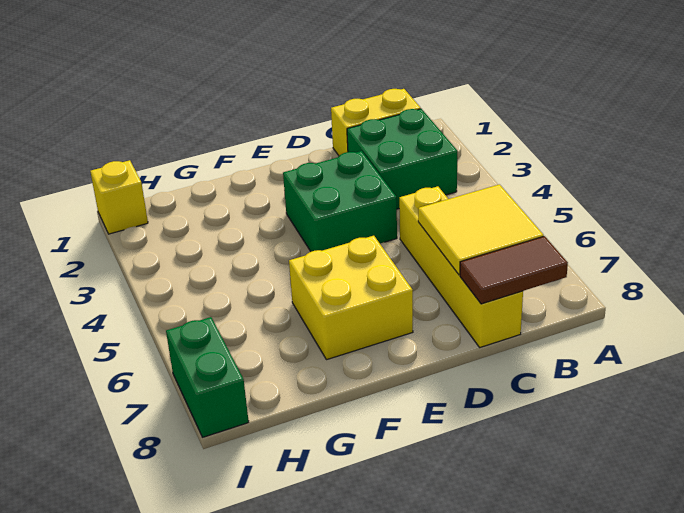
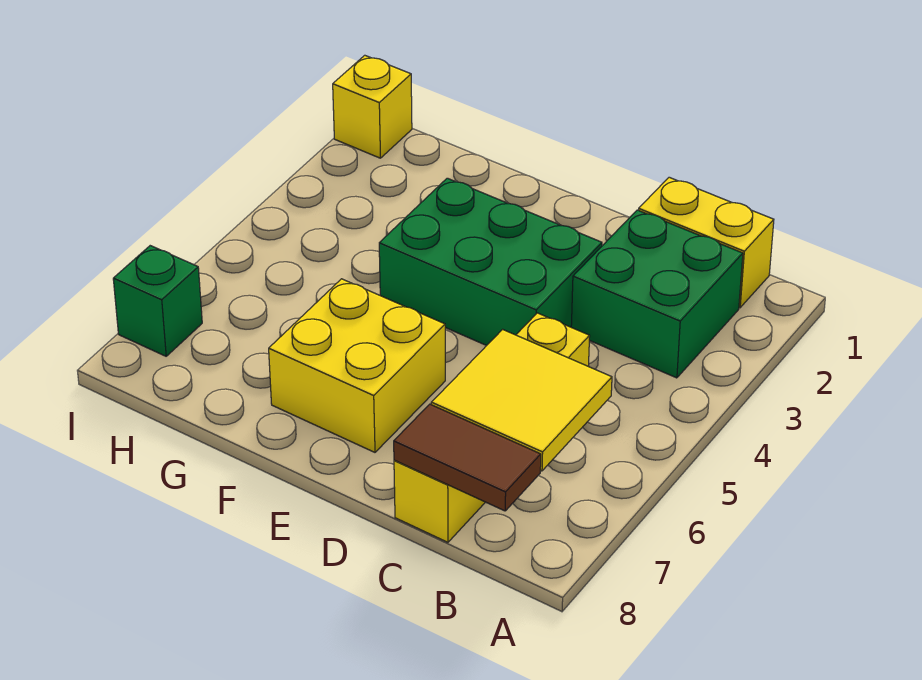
green 2x2 brick [283,151,397,252] -> green 2x3 brick [379,178,602,346]
green 1x2 brick [166,317,249,437] -> green 1x1 brick [113,246,202,356]

